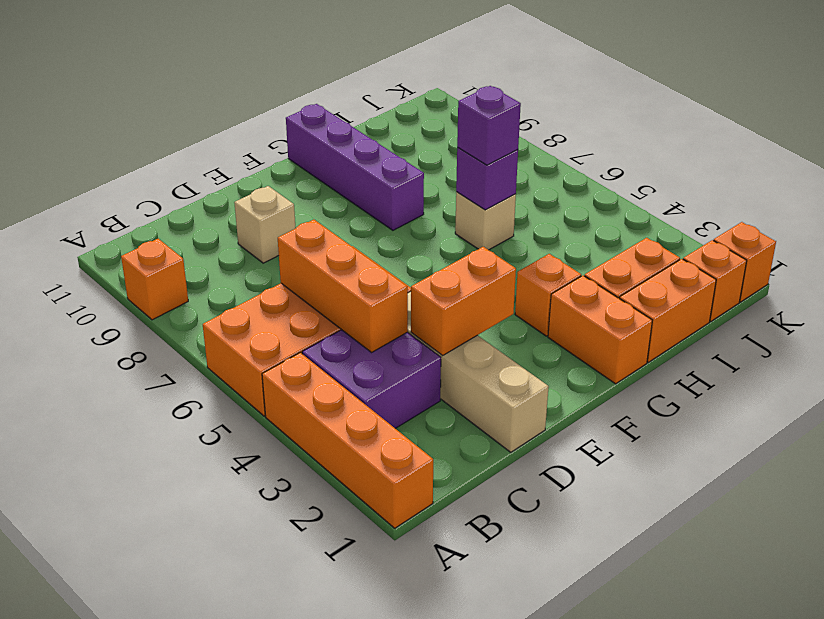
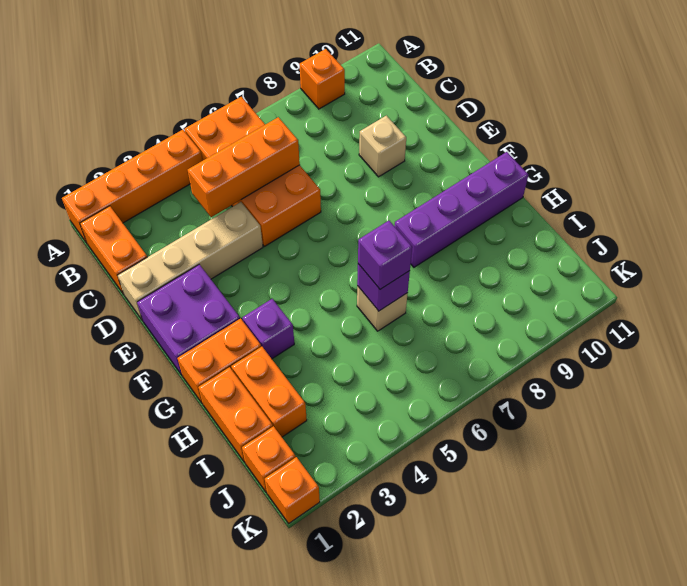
purple 2x2 brick [302,330,441,428] -> purple 2x2 brick moved to [137,264,240,375]
orange 1x2 brick [411,247,516,356] -> orange 1x2 brick moved to [80,206,147,294]
orange 1x1 brick [515,254,581,336] -> purple 1x1 brick [242,299,294,359]

